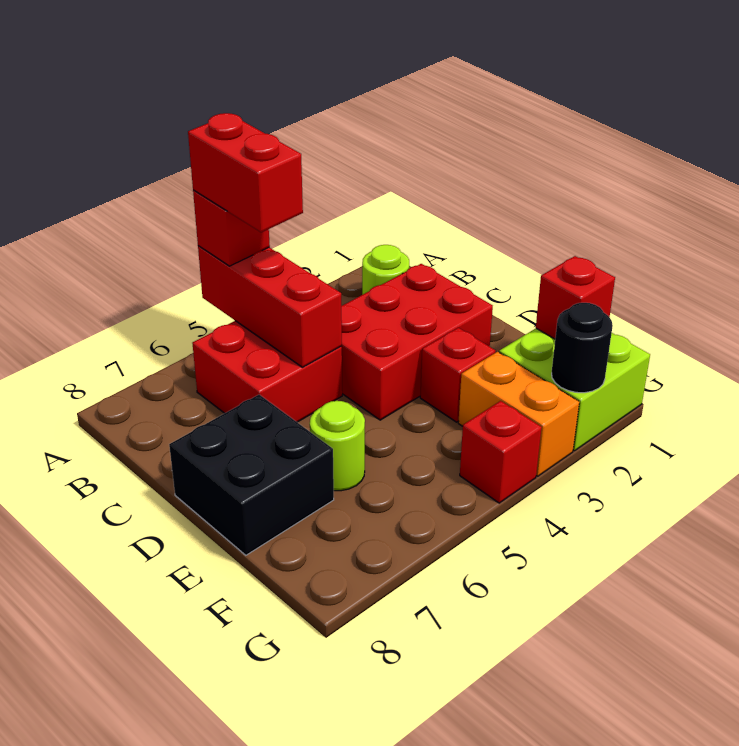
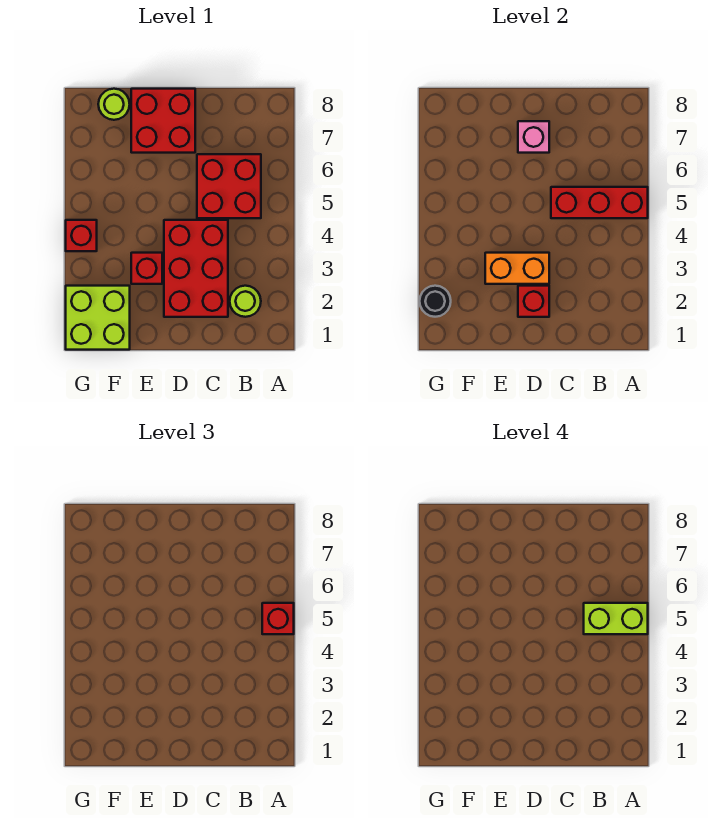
red 1x2 brick [188,113,303,232] -> lime 1x2 brick [584,603,648,634]
black 2x2 brick [169,394,334,555] -> red 2x2 brick [131,89,195,153]
none -> pink 1x1 brick [518,121,549,153]
lime 1x1 round brick [310,401,365,491] -> lime 1x1 round brick moved to [98,89,130,120]
red 1x1 brick [536,256,615,339] -> red 1x1 brick moved to [518,286,549,317]
orange 1x2 brick [458,352,579,476] -> orange 1x2 brick moved to [485,253,549,284]

